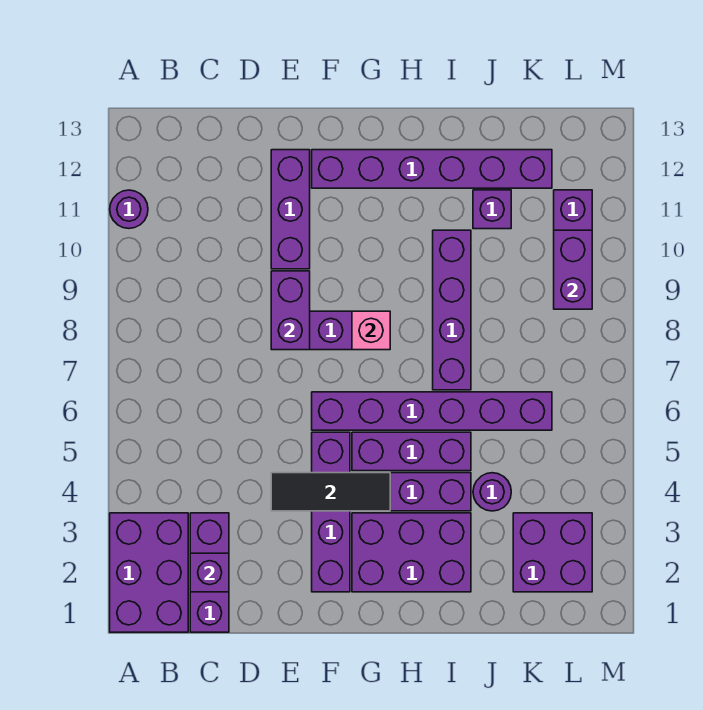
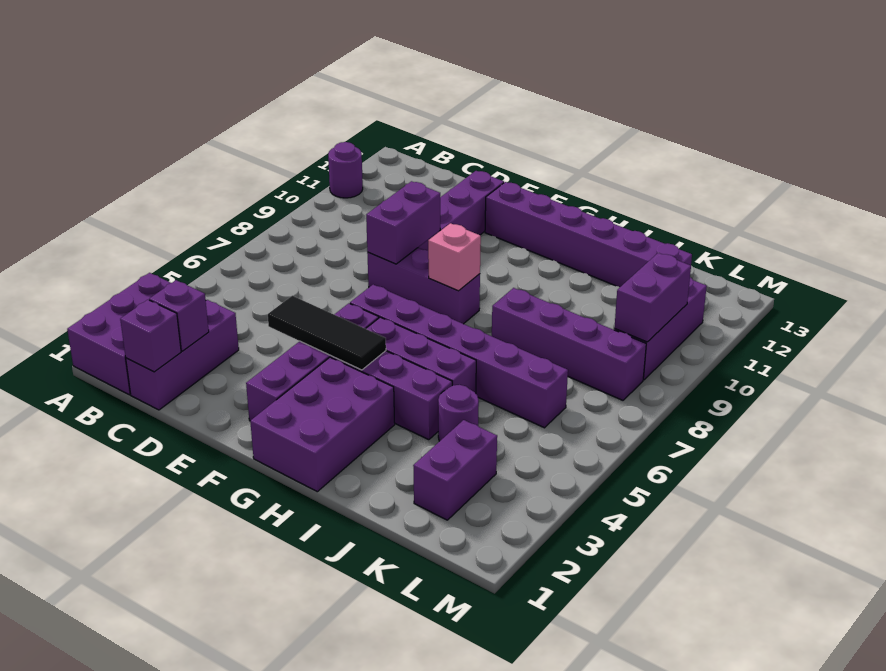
purple 2x3 brick [352,513,471,592] -> purple 2x3 brick turned to [250,357,395,492]
purple 1x4 brick [433,230,471,390] -> purple 1x4 brick turned to [492,288,646,400]
purple 1x1 brick [473,190,511,229] -> purple 1x1 brick moved to [120,300,181,372]
purple 2x2 brick [513,513,592,592] -> purple 1x2 brick [413,420,497,520]

